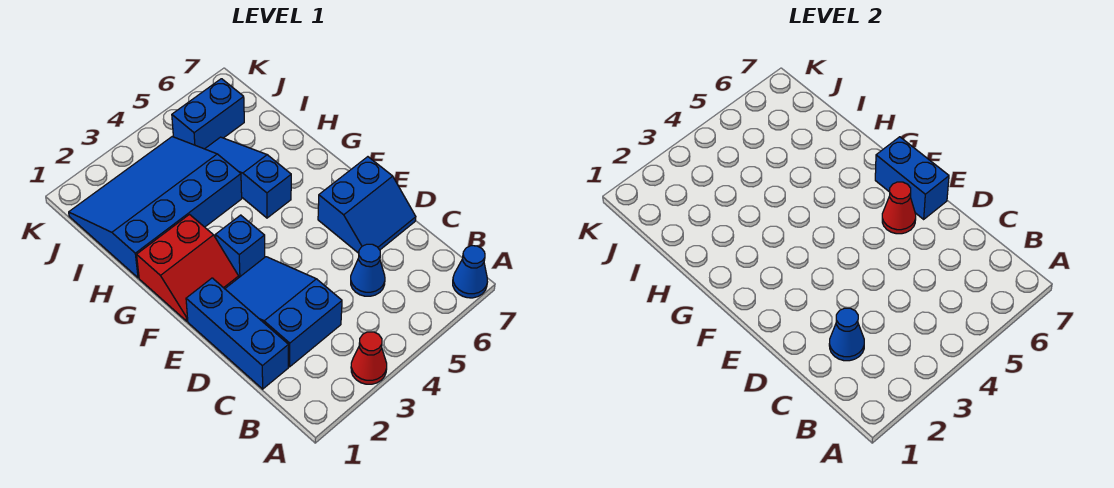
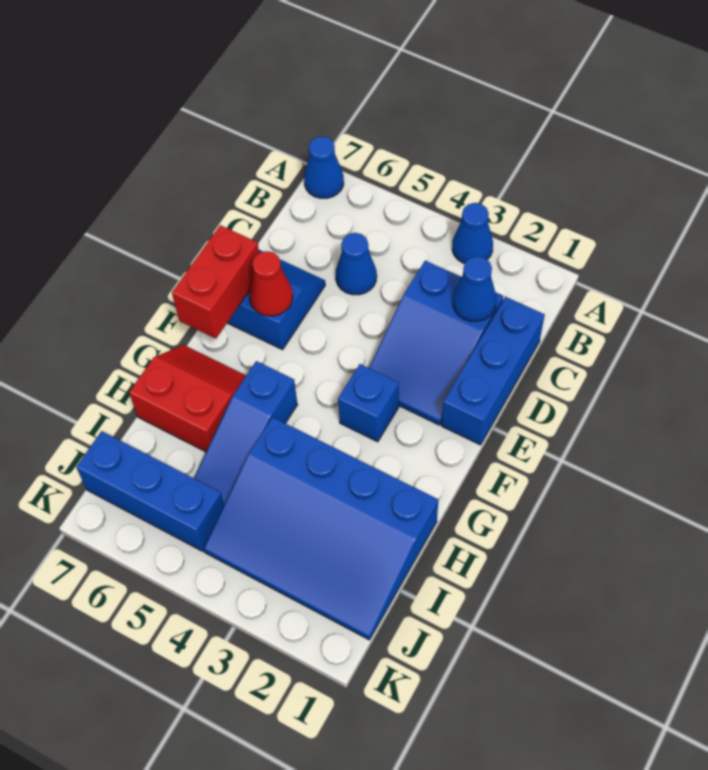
red 1x1 cone [351,332,387,384] -> blue 1x1 cone [452,203,493,264]
blue 1x2 brick [875,137,949,219] -> red 1x2 brick [172,225,259,339]
red 2x2 slope [137,215,239,321] -> red 2x2 slope moved to [129,345,246,452]
blue 1x2 brick [172,79,244,149] -> blue 1x3 brick [76,431,224,551]

